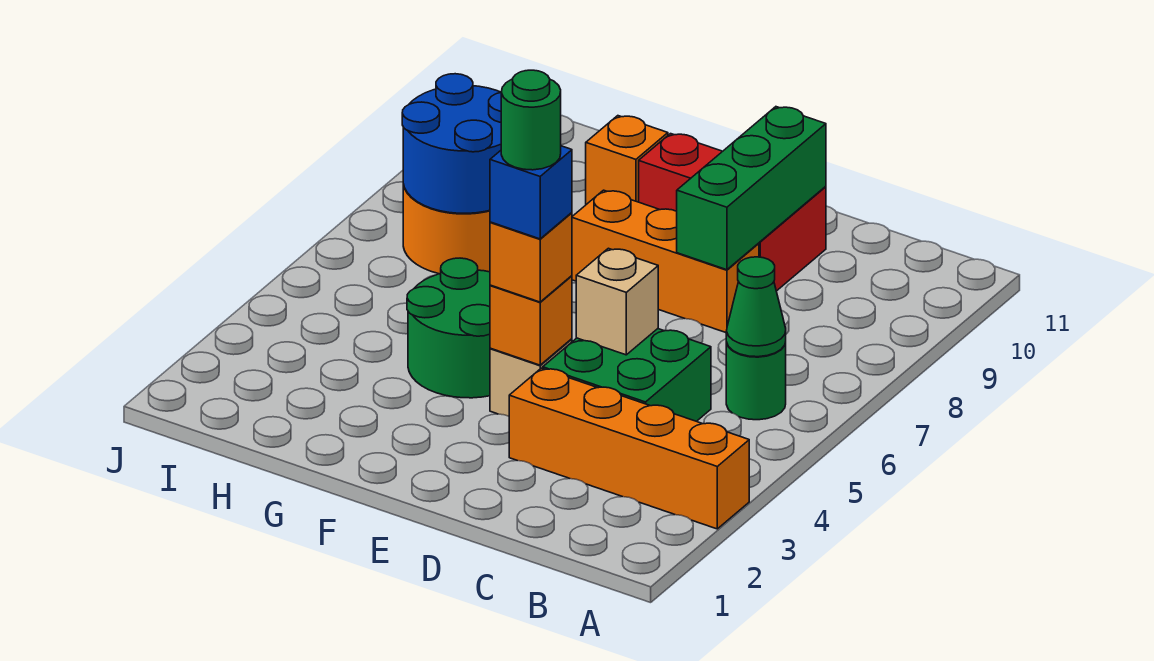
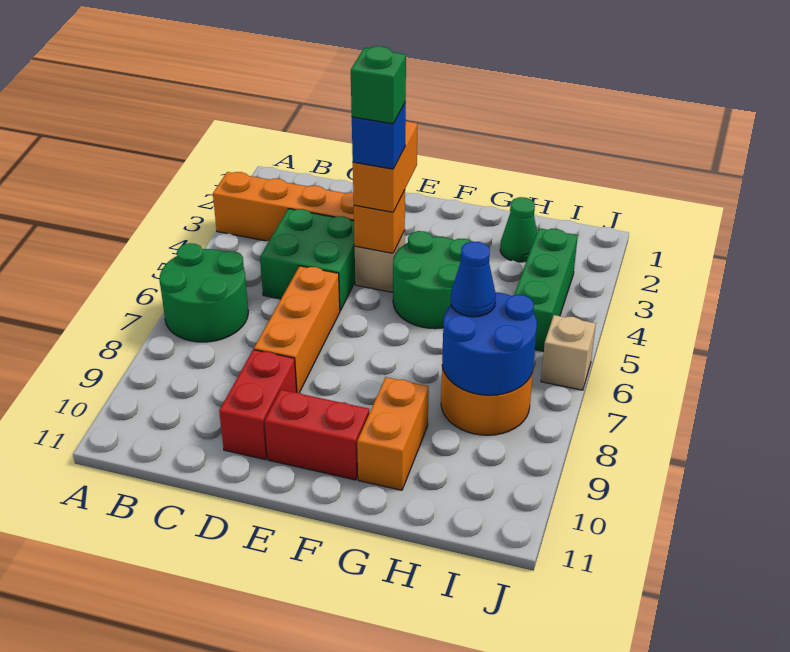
green 1x1 round brick [726,342,786,420] -> green 2x2 round brick [159,243,248,342]
green 1x1 cone [726,257,786,357] -> green 1x1 cone moved to [500,197,537,262]
tan 1x1 brick [576,248,658,355] -> tan 1x1 brick moved to [541,315,596,390]
orange 1x3 brick [572,190,759,333] -> orange 1x3 brick turned to [254,266,340,393]
green 1x3 brick [677,107,826,270] -> green 1x3 brick moved to [514,228,578,351]
orange 1x1 brick [490,213,572,302] -> orange 1x2 brick [353,121,417,212]
green 1x1 round brick [501,70,561,170] -> green 1x1 brick [351,46,406,124]
orange 1x1 brick [586,116,668,204] -> orange 1x2 brick [357,377,429,490]
none -> blue 1x1 cone [451,241,496,317]

